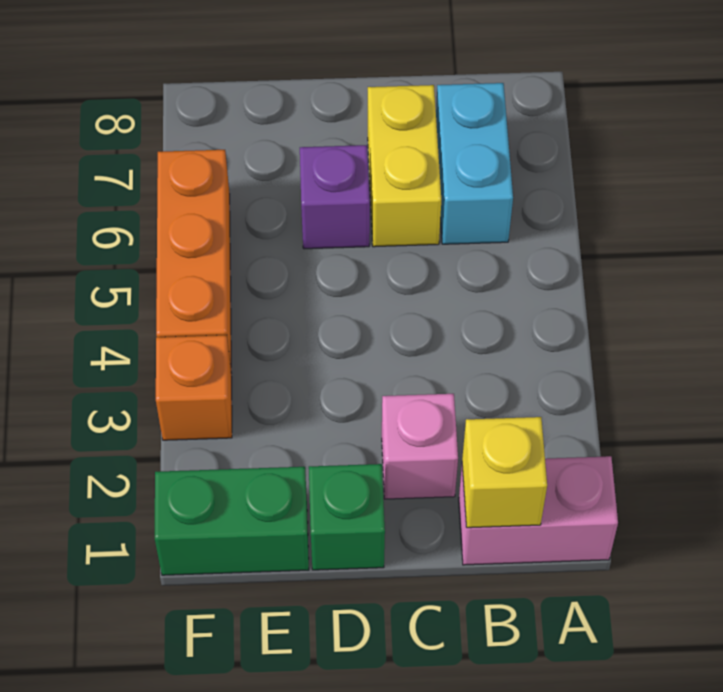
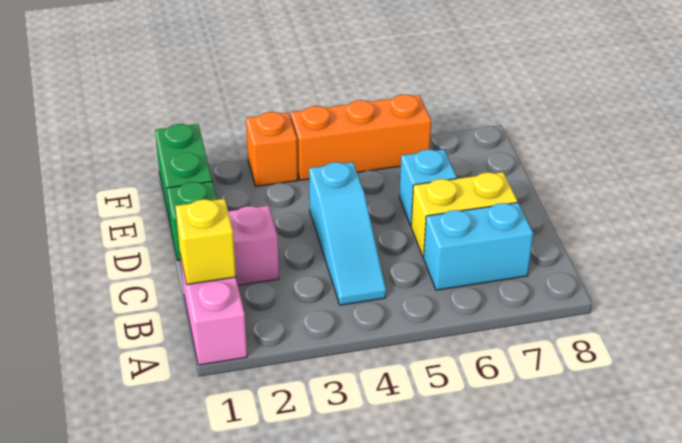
none -> cyan 1x3 slope [309,162,386,305]
purple 1x1 brick [300,145,370,249] -> cyan 1x1 brick [399,149,457,226]

